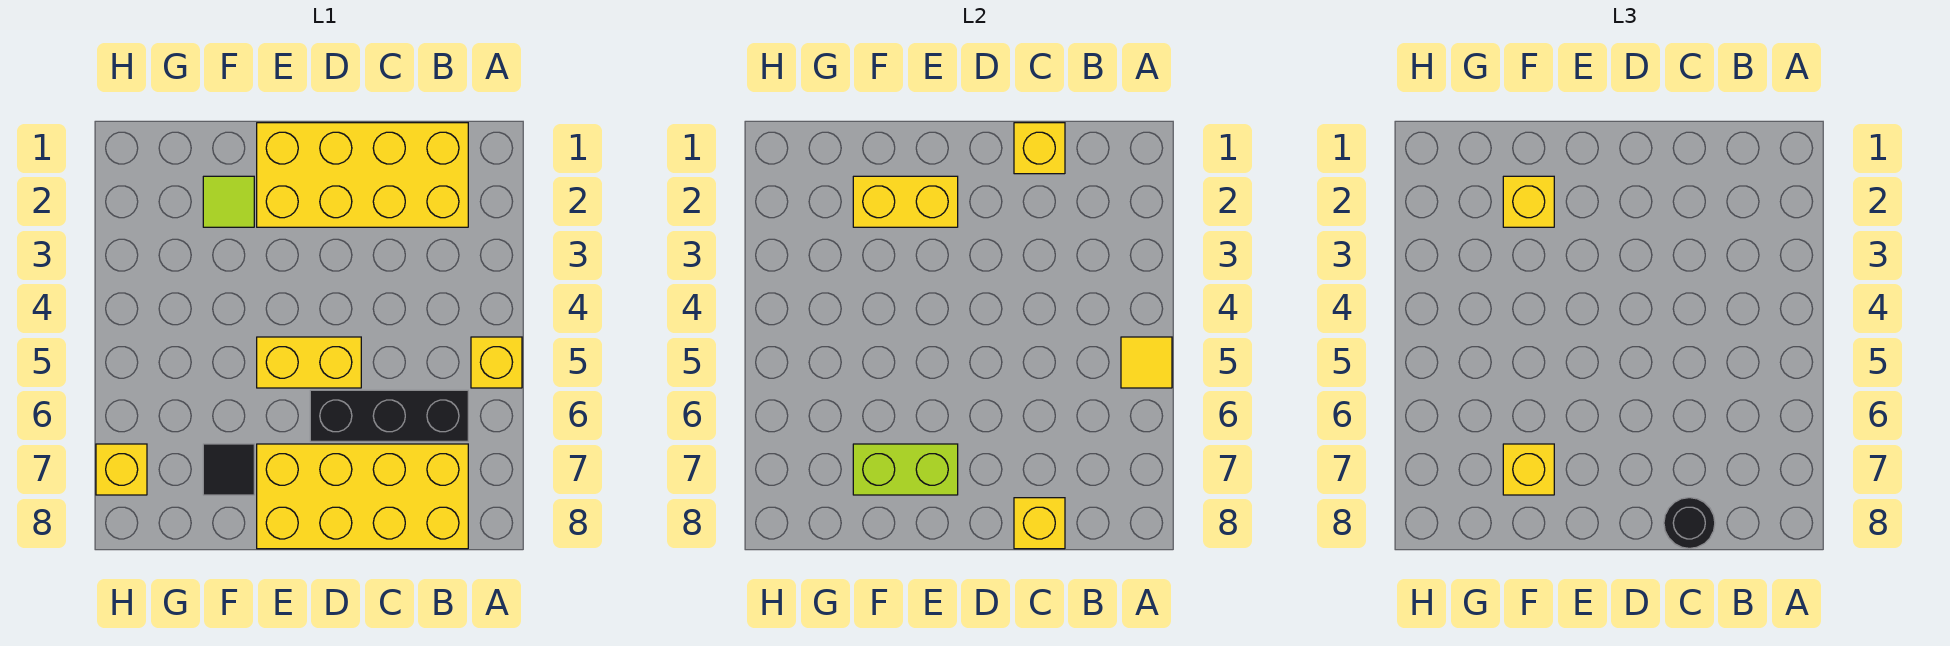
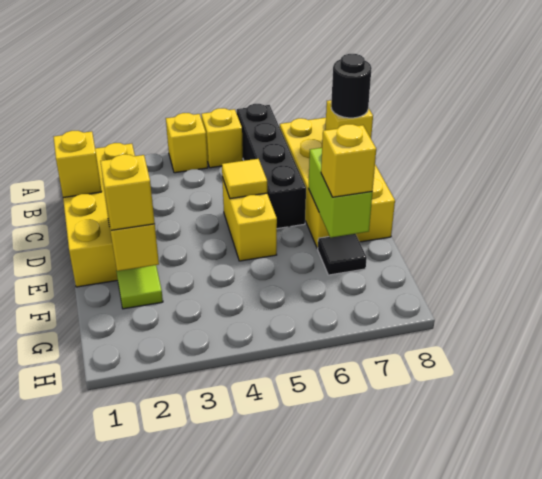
yellow 1x1 tile [1121,337,1172,388] -> yellow 1x1 tile moved to [222,159,267,199]
black 1x3 brick [310,390,468,441] -> black 1x4 brick [237,104,306,229]
yellow 1x1 brick [96,444,147,495] -> yellow 1x1 brick moved to [166,113,208,173]

